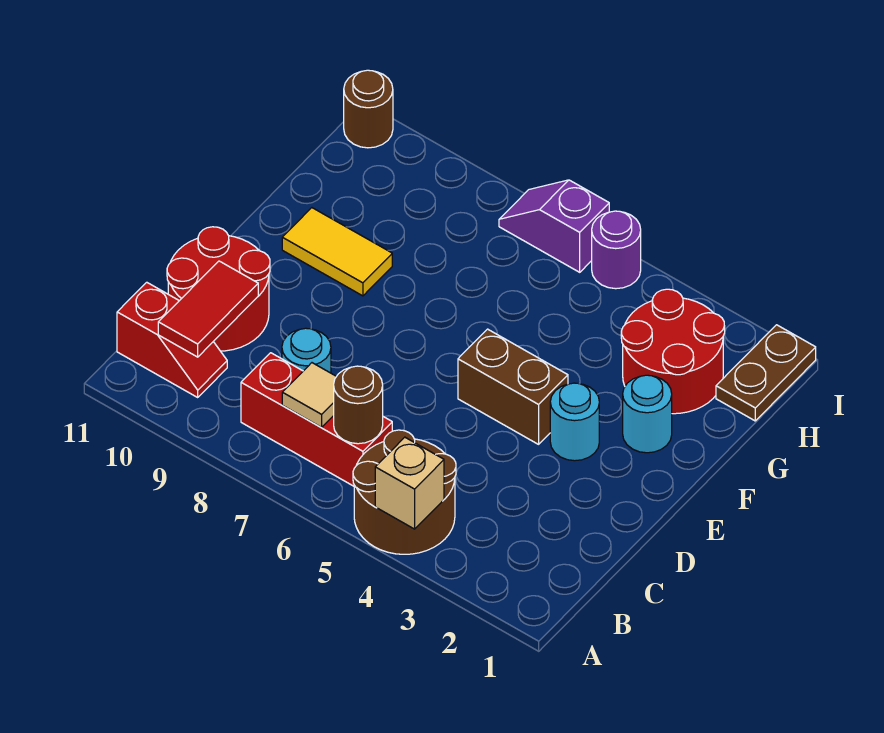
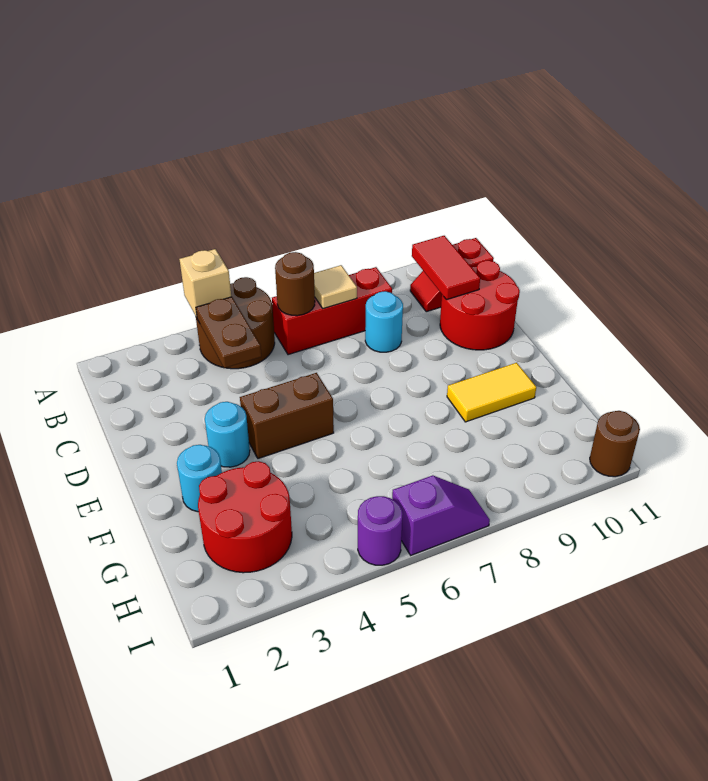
brown 1x2 plate [716,325,816,421] -> brown 1x2 plate moved to [196,297,261,368]

